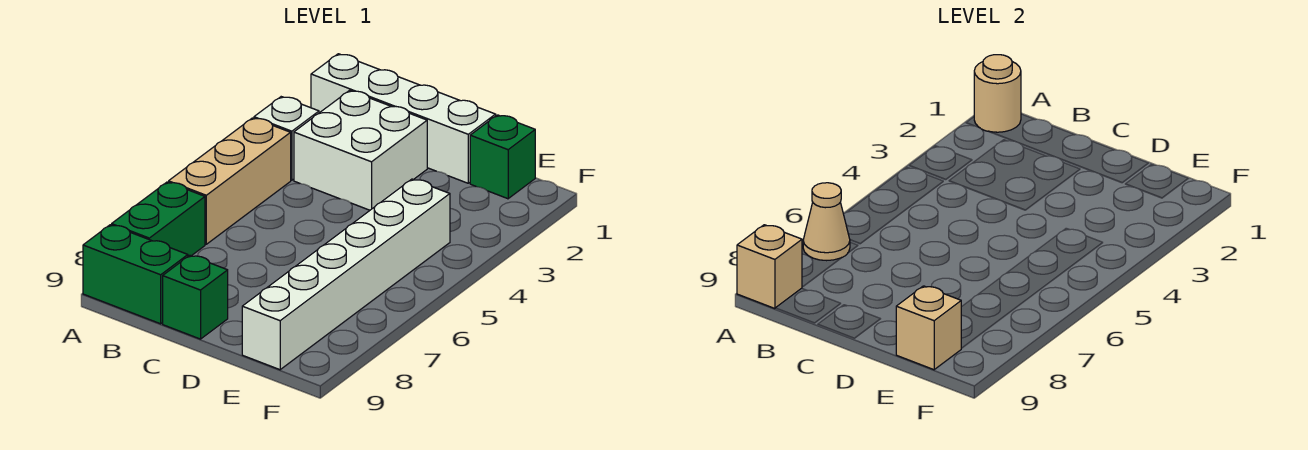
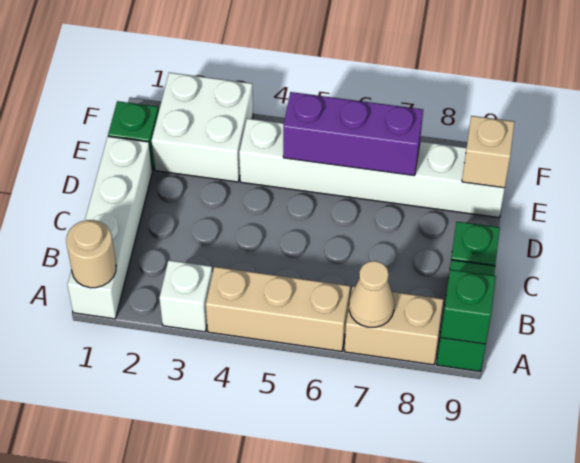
green 1x2 brick [112,182,205,256] -> tan 1x2 brick [344,286,443,365]
tan 1x1 brick [737,225,802,308] -> green 1x1 brick [440,270,496,344]
white 2x2 brick [294,90,427,210] -> white 2x2 brick moved to [152,73,253,182]
none -> purple 1x3 brick [283,92,423,176]

